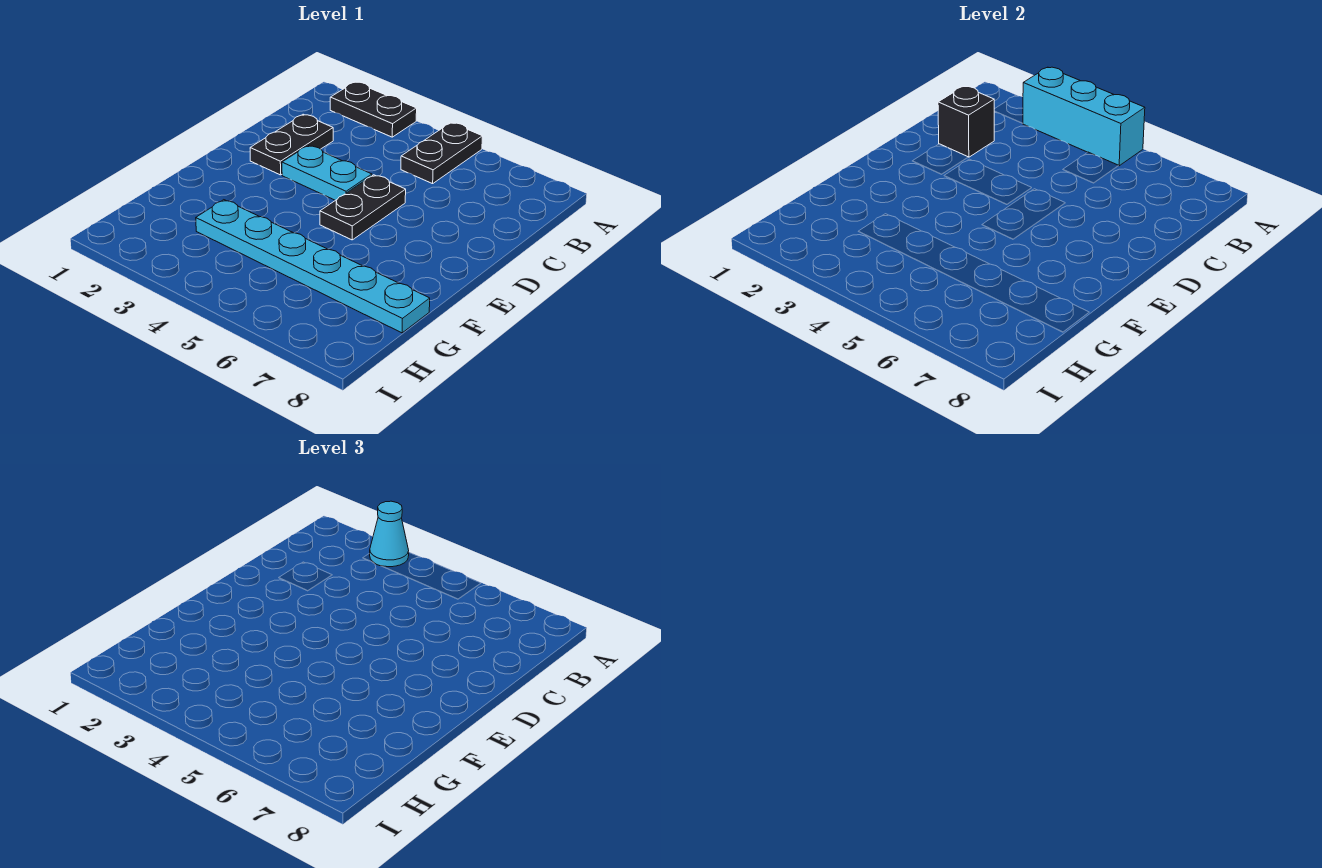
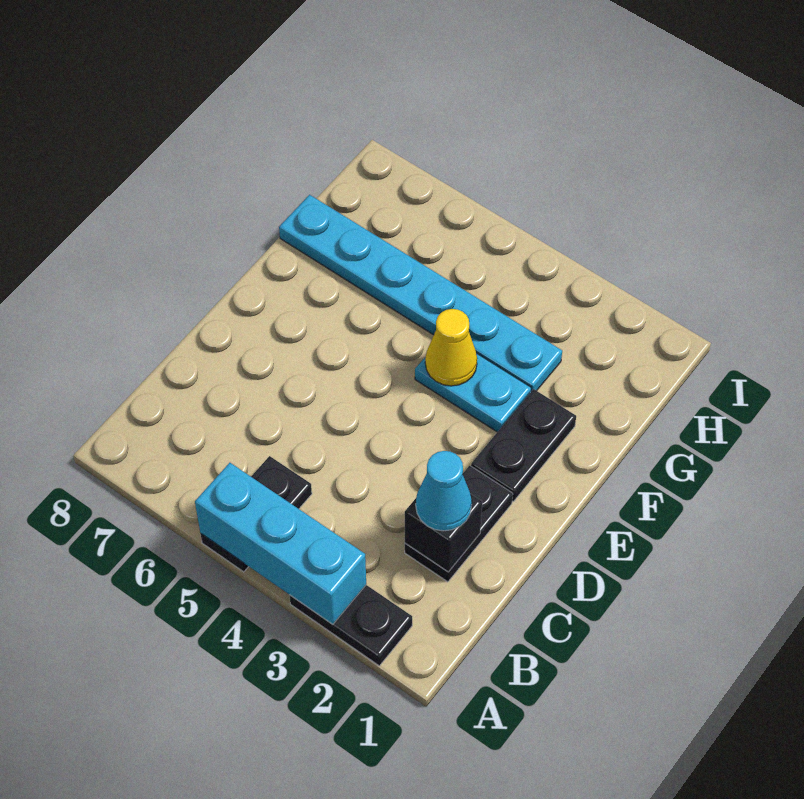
cyan 1x1 cone [370,501,409,567] -> cyan 1x1 cone moved to [416,451,472,531]
cyan 1x2 plate [282,146,372,200] -> cyan 1x2 plate moved to [415,353,531,432]
black 1x2 plate [320,175,406,240] -> black 1x2 plate moved to [471,389,576,501]
none -> yellow 1x1 cone [425,309,477,386]

